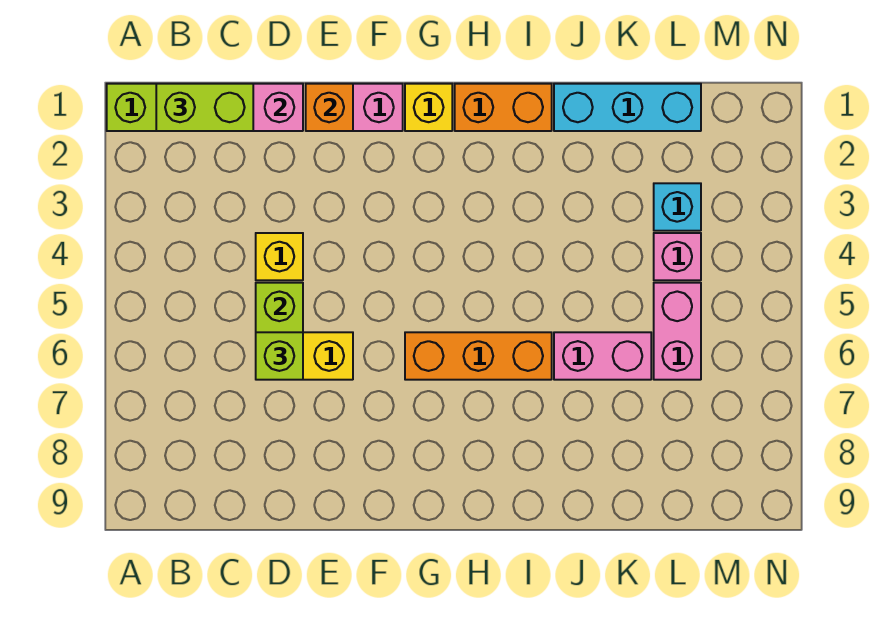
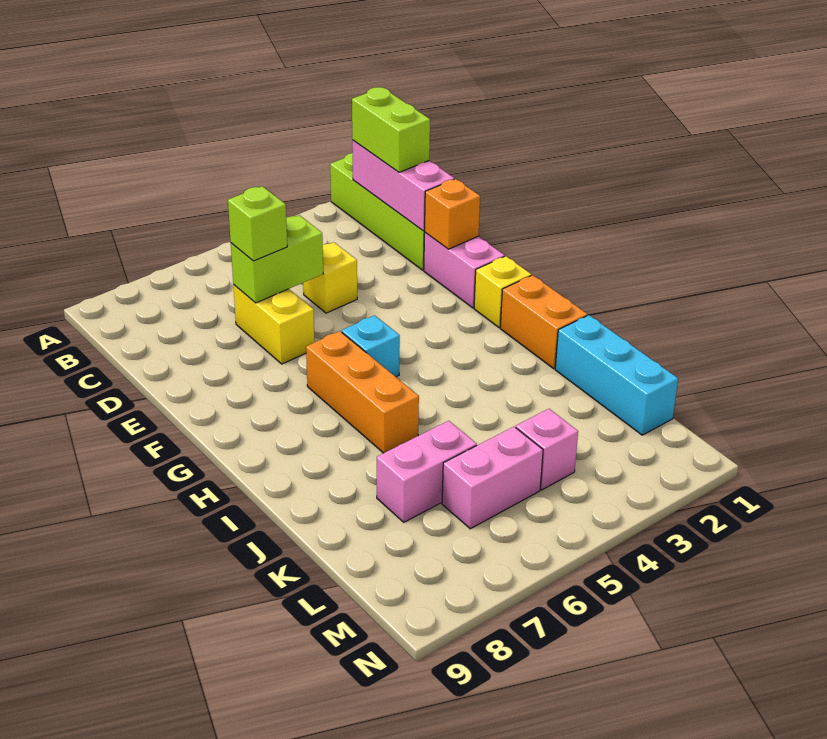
pink 1x2 brick [554,332,651,380] -> pink 1x2 brick turned to [377,421,477,522]
cyan 1x1 brick [654,183,701,231] -> cyan 1x1 brick moved to [342,315,400,377]

